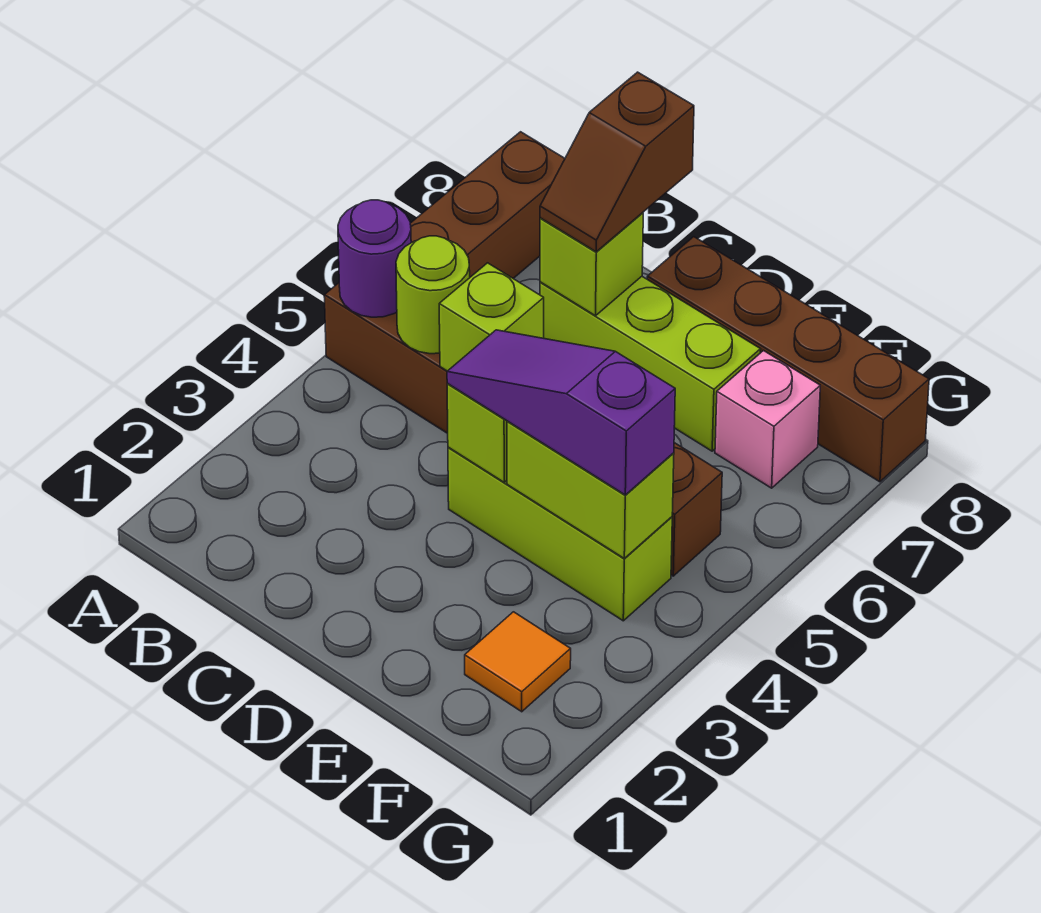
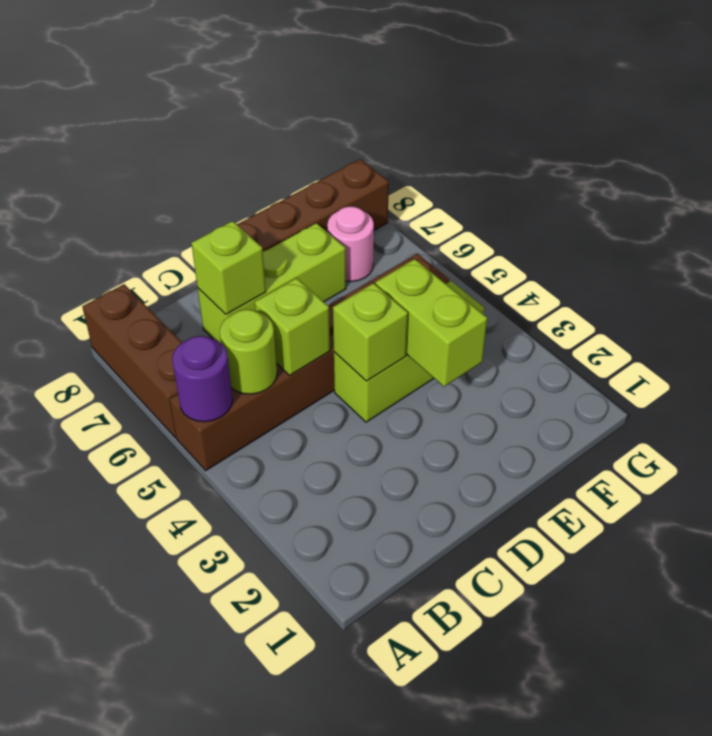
brown 1x2 slope [540,72,694,252] -> none
purple 1x3 slope [447,330,675,495] -> none
lime 1x2 brick [507,421,674,558] -> lime 1x2 brick turned to [376,259,487,387]
orange 1x1 tile [465,612,571,712] -> none
pink 1x1 brick [715,351,820,488] -> pink 1x1 round brick [327,207,374,281]

